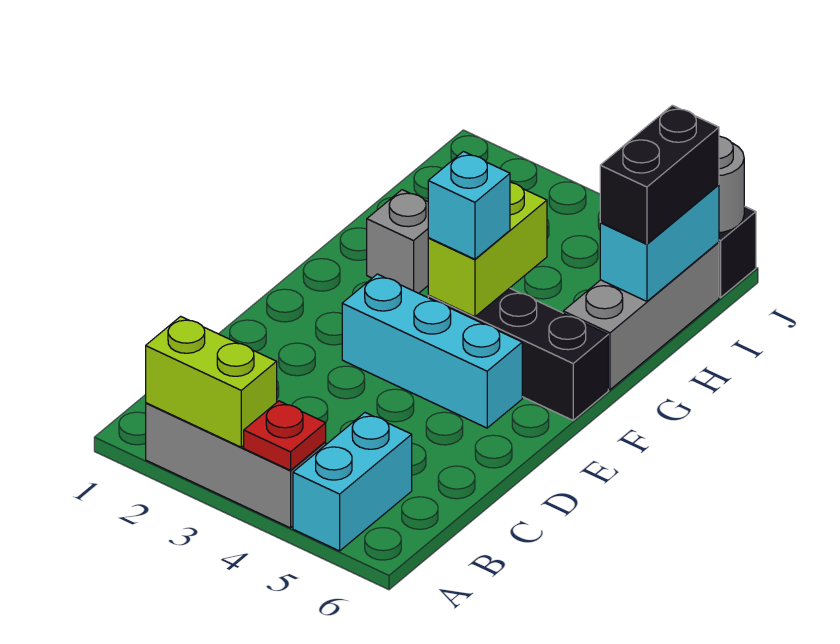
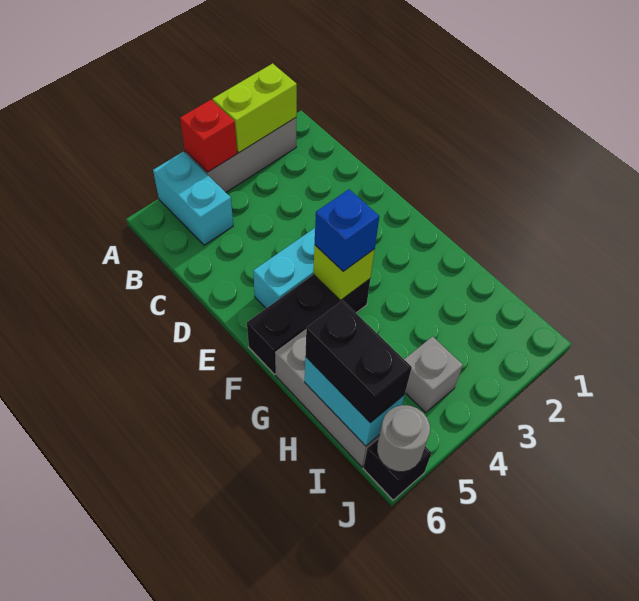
red 1x1 plate [244,401,326,470] -> red 1x1 brick [180,100,237,172]
lime 1x2 brick [428,182,547,317] -> lime 1x1 brick [313,245,375,300]
cyan 1x1 brick [428,151,510,259] -> blue 1x1 brick [315,189,379,271]
grey 1x1 brick [367,190,428,293] -> grey 1x1 brick moved to [404,337,463,413]

